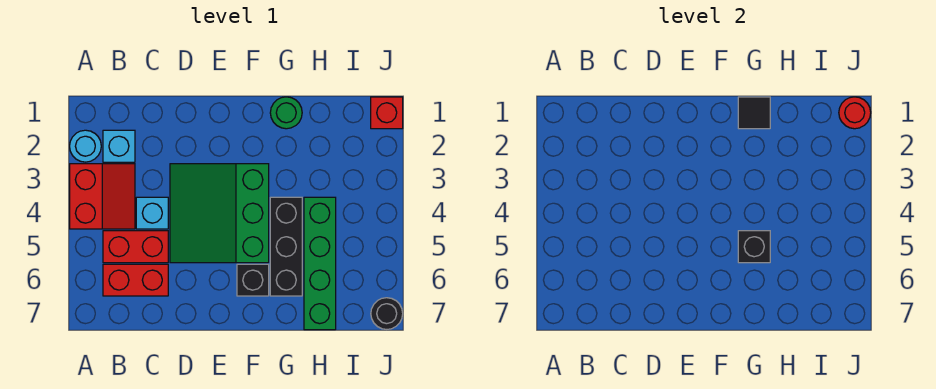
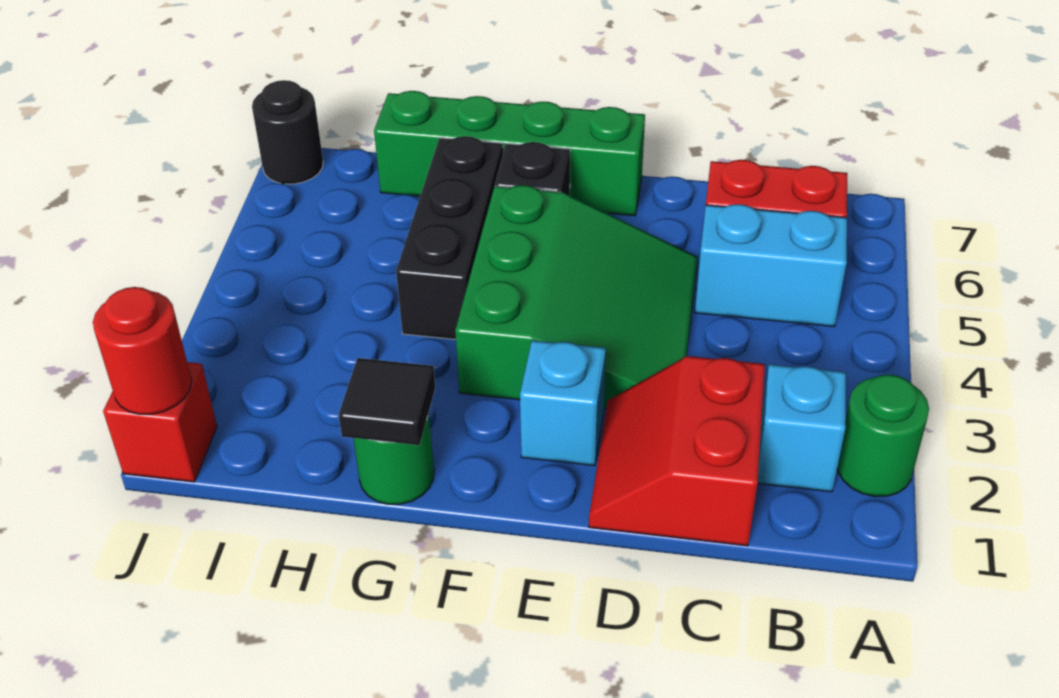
cyan 1x1 round brick [70,130,101,162] -> green 1x1 round brick [837,375,929,497]
red 2x2 slope [70,164,135,229] -> red 2x2 slope moved to [589,356,765,546]
red 1x2 brick [103,231,168,263] -> cyan 1x2 brick [695,204,847,327]
cyan 1x1 brick [136,197,168,229] -> cyan 1x1 brick moved to [520,340,606,466]
black 1x1 brick [738,231,770,263] -> none
green 1x4 brick [304,197,336,330] -> green 1x4 brick turned to [374,91,645,216]

